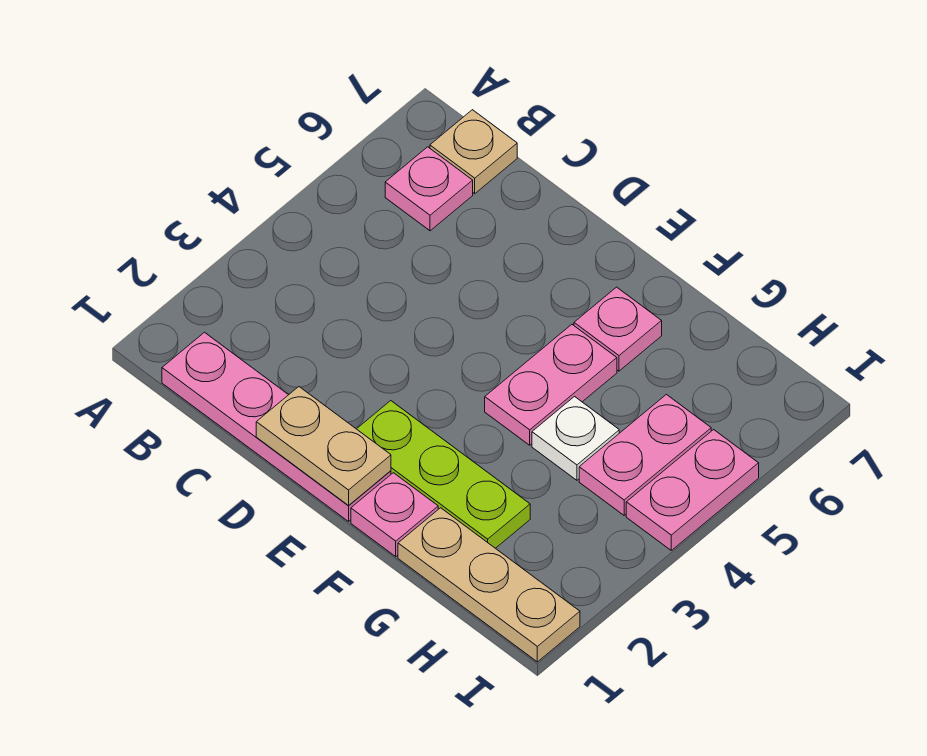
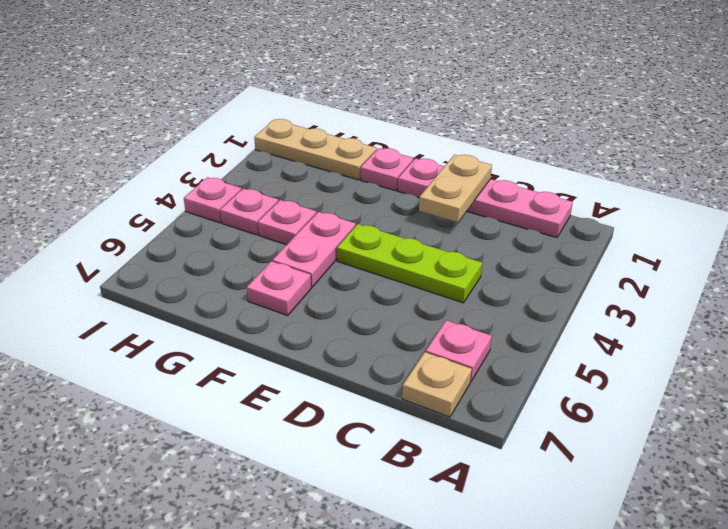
tan 1x2 plate [256,387,391,505] -> tan 1x2 plate turned to [419,155,492,222]
lime 1x3 plate [357,401,530,548] -> lime 1x3 plate moved to [337,224,482,303]
white 1x1 plate [532,397,619,480] -> pink 1x1 plate [258,200,316,245]
pink 1x2 plate [579,394,711,515] -> pink 1x1 plate [220,188,278,235]
pink 1x2 plate [626,430,759,550] -> pink 1x1 plate [184,177,242,223]

